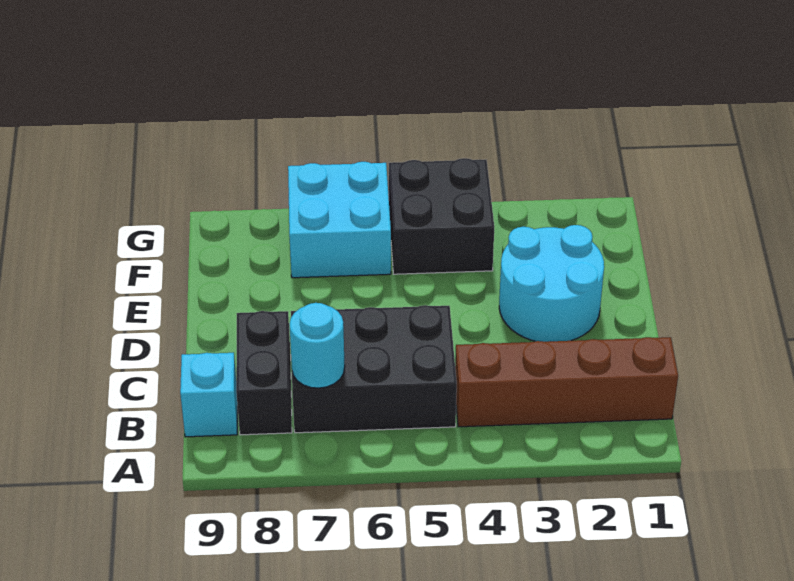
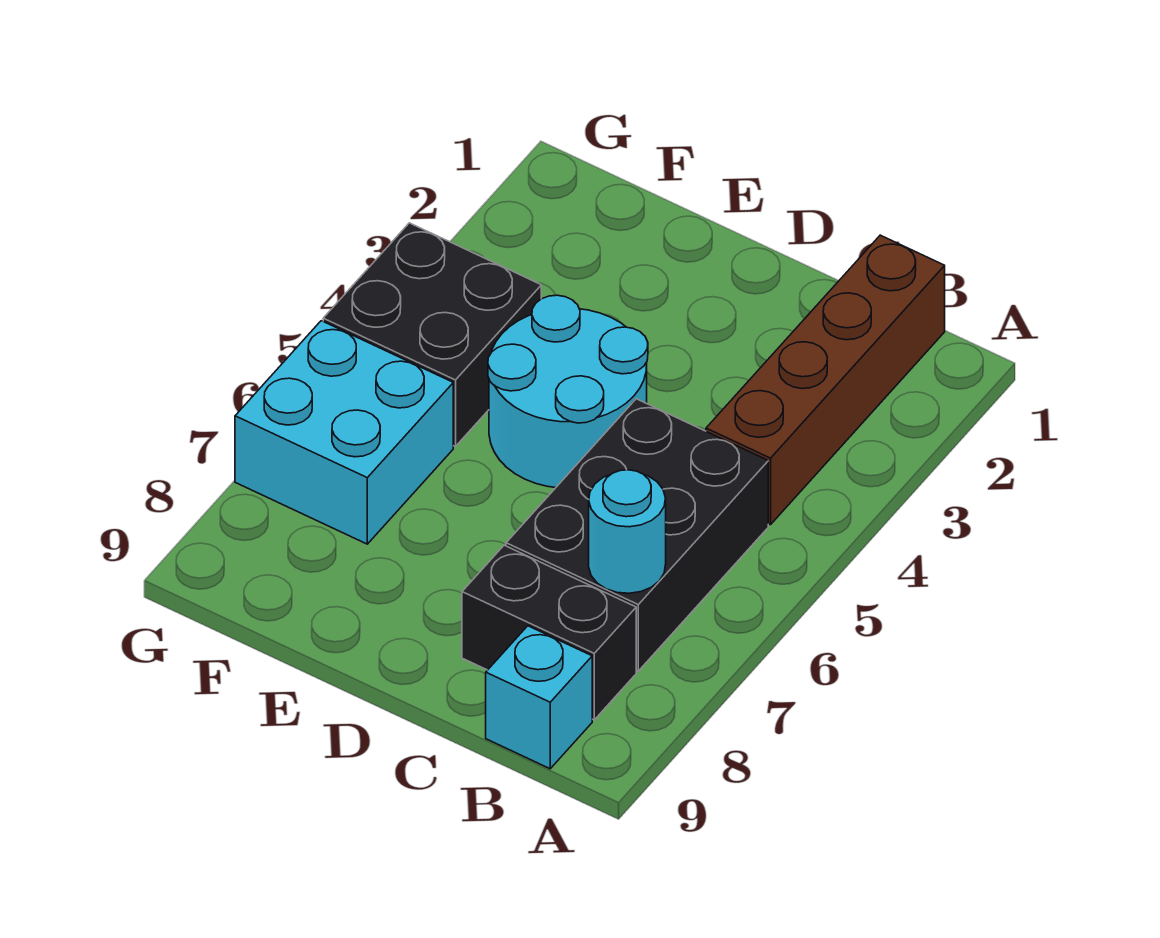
cyan 2x2 round brick [499,225,604,342] -> cyan 2x2 round brick moved to [488,295,648,488]

